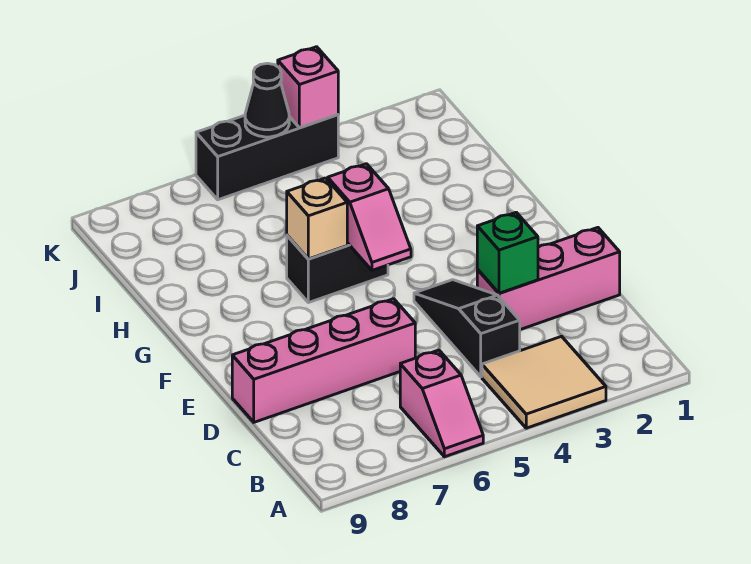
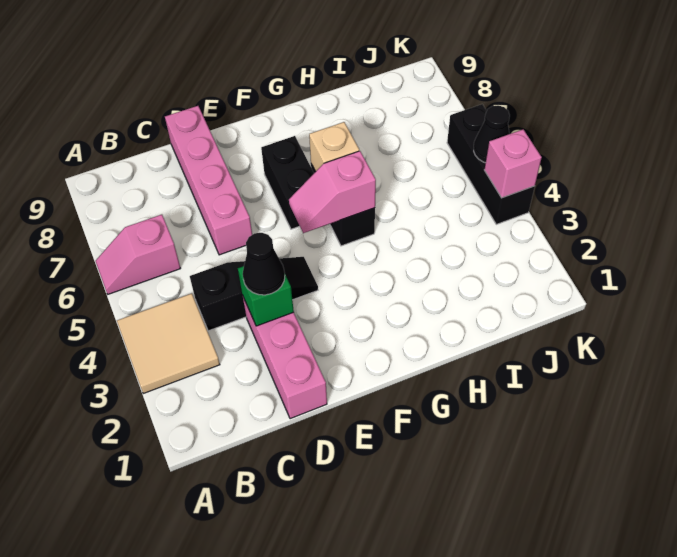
none -> black 1x1 cone [243,233,285,295]
none -> black 1x2 brick [261,136,314,229]

